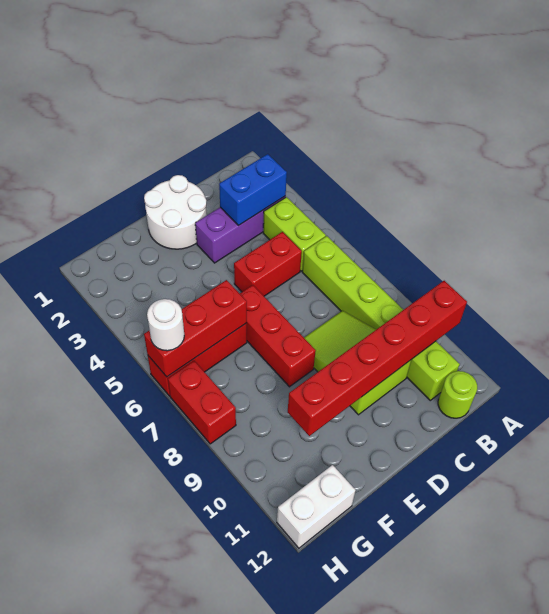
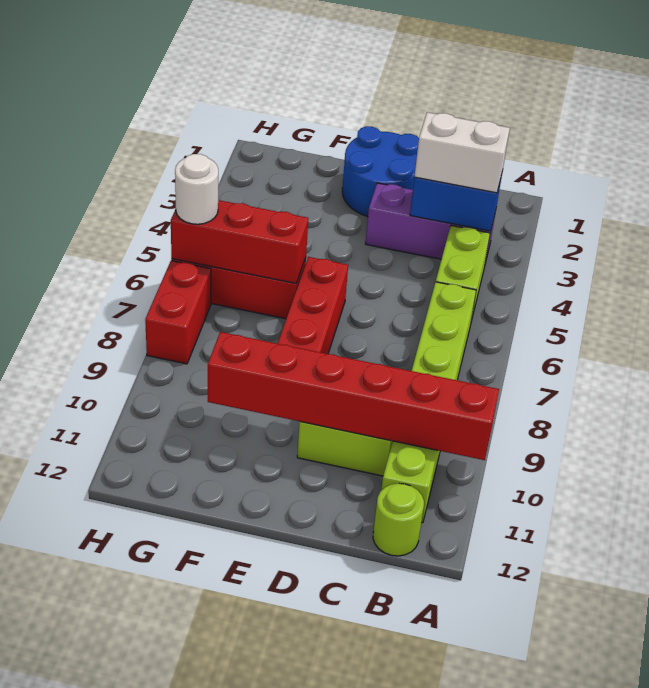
red 1x2 brick [234,232,302,296] -> none
white 2x2 round brick [144,175,207,249] -> blue 2x2 round brick [342,126,419,217]
white 1x2 brick [277,465,355,548] -> white 1x2 brick moved to [414,112,510,193]

